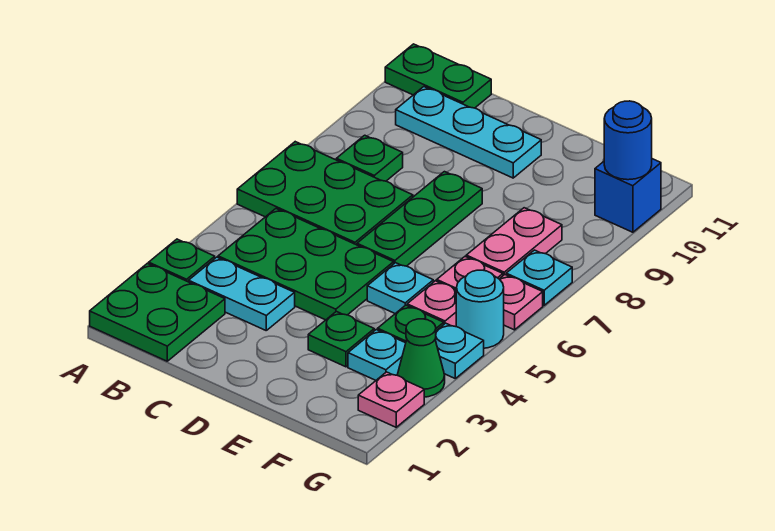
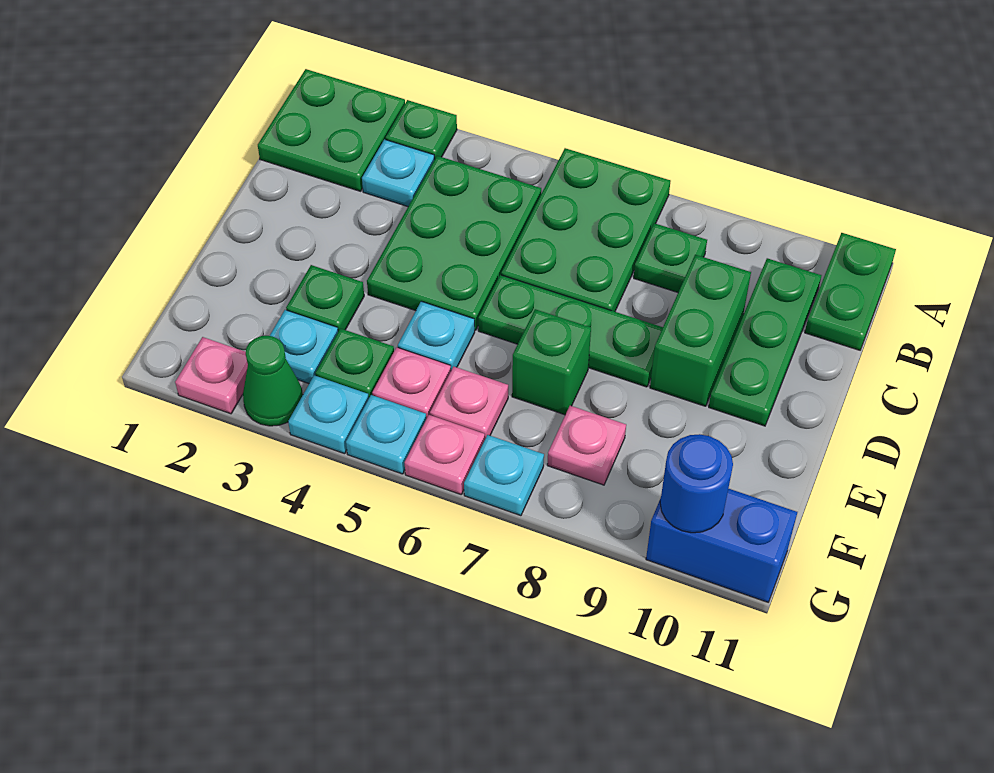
cyan 1x2 plate [189,257,295,330] -> cyan 1x1 plate [362,139,435,207]
cyan 1x3 plate [396,87,541,178] -> green 1x3 plate [709,258,822,426]
none -> green 1x2 brick [650,255,751,406]
none -> green 1x1 brick [512,309,591,415]
pink 1x2 plate [466,208,562,275] -> pink 1x1 plate [547,406,626,485]
cyan 1x1 round brick [456,270,504,348] -> cyan 1x1 plate [346,395,426,474]
blue 1x1 brick [595,159,661,232] -> blue 1x2 brick [646,488,797,602]

